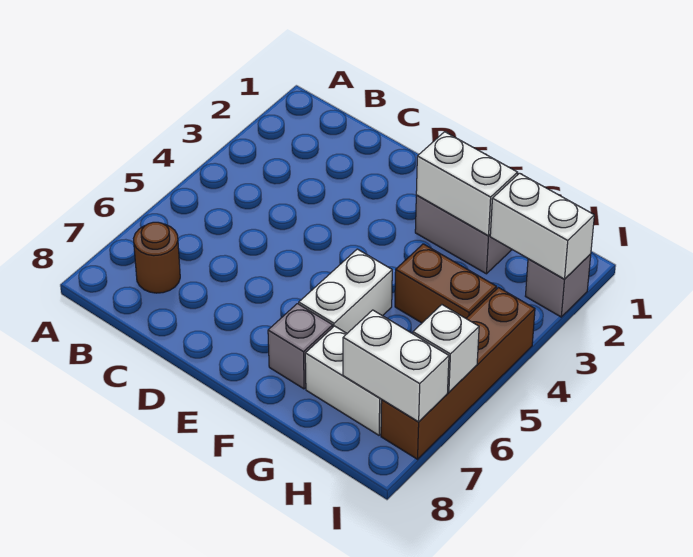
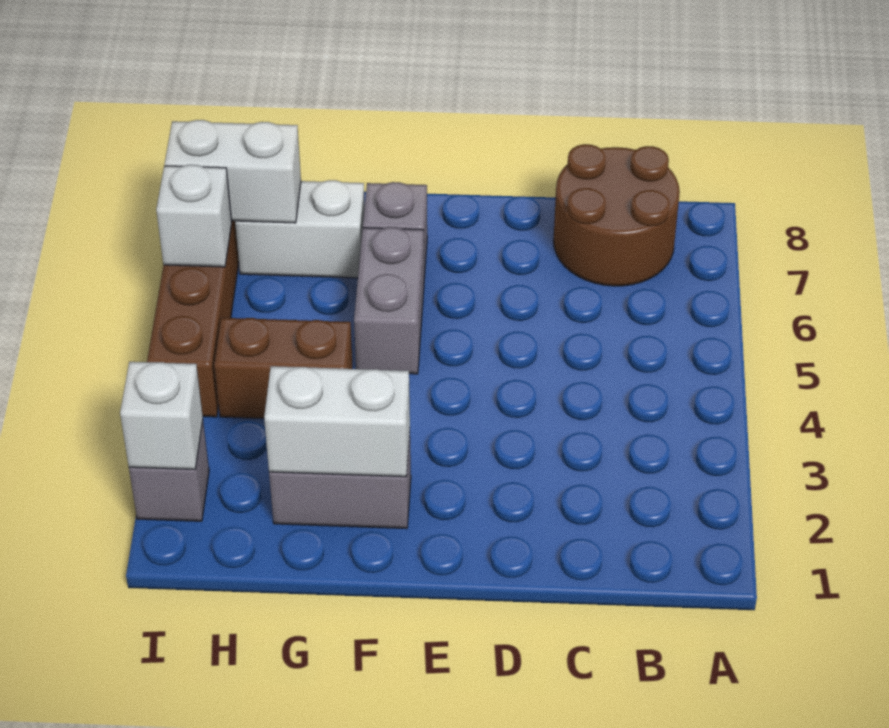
brown 1x1 round brick [134,222,180,293] -> brown 2x2 round brick [554,144,680,286]
white 1x2 brick [299,249,392,333] -> grey 1x2 brick [354,227,424,374]
white 1x2 brick [490,173,594,279] -> white 1x1 brick [120,362,203,469]

